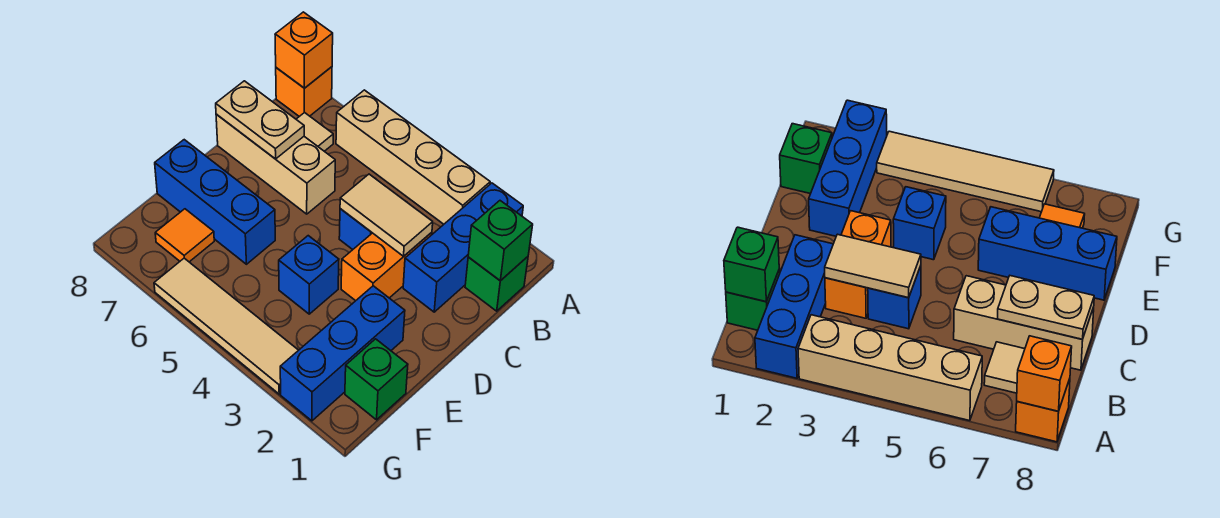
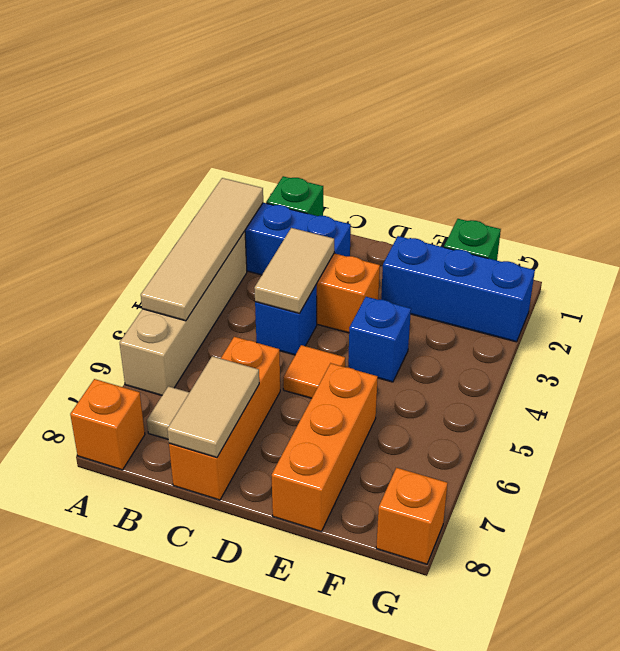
orange 1x1 brick [275,12,333,88] -> orange 1x1 brick moved to [376,468,448,564]
green 1x1 brick [468,201,533,280] -> none
tan 1x3 brick [216,114,335,214] -> orange 1x3 brick [169,337,280,500]
tan 1x2 plate [216,81,304,159] -> tan 1x2 tile [167,356,259,458]
blue 1x3 brick [155,140,275,264] -> orange 1x3 brick [272,363,378,531]
orange 1x1 tile [155,209,214,262] -> orange 1x1 tile moved to [283,345,345,398]
tan 1x4 tile [154,258,298,394] -> tan 1x4 tile moved to [141,178,263,321]

